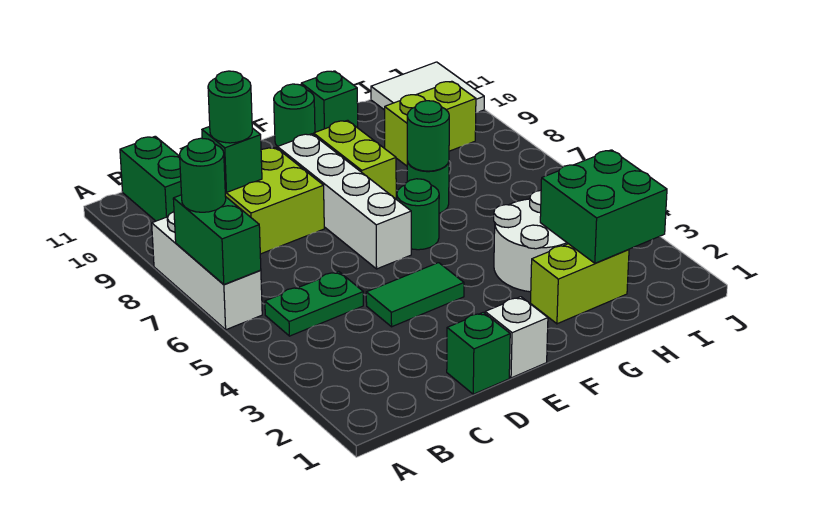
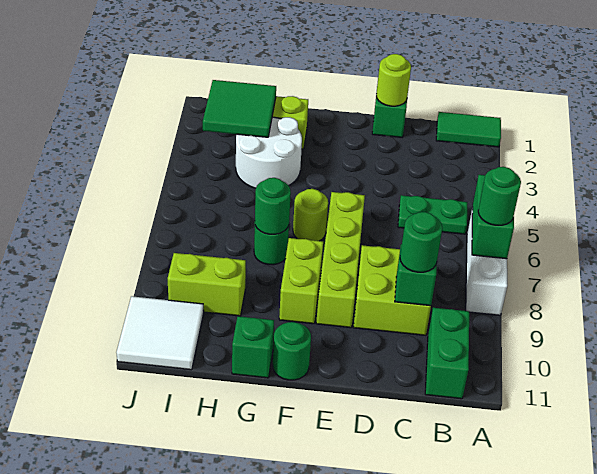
none -> lime 1x1 round brick [376,54,411,106]
green 1x2 tile [366,263,464,327] -> green 1x2 tile moved to [436,112,501,147]
white 1x1 brick [485,297,548,378] -> none
white 1x4 brick [277,134,411,269] -> lime 1x4 brick [316,192,365,328]
green 1x1 round brick [396,179,439,250] -> lime 1x1 round brick [293,189,328,241]
green 2x2 brick [540,150,667,263] -> green 2x2 tile [203,80,276,137]

